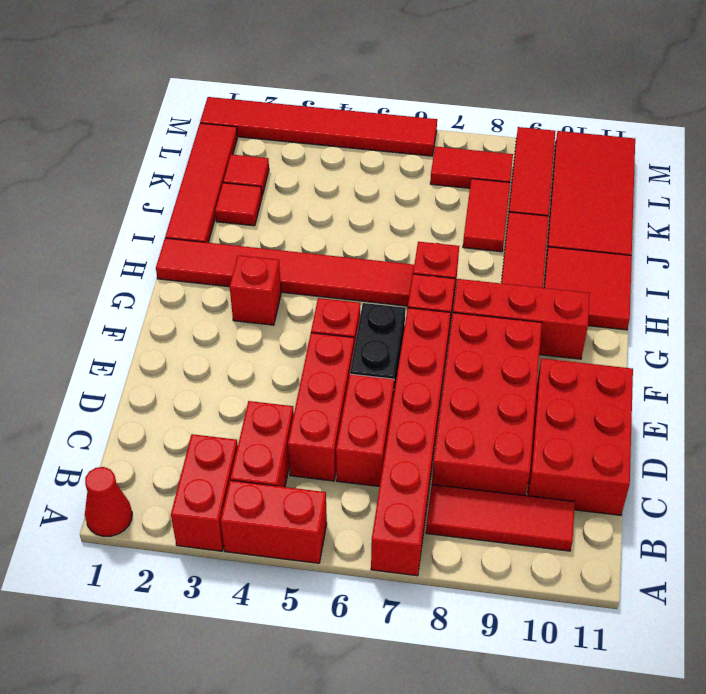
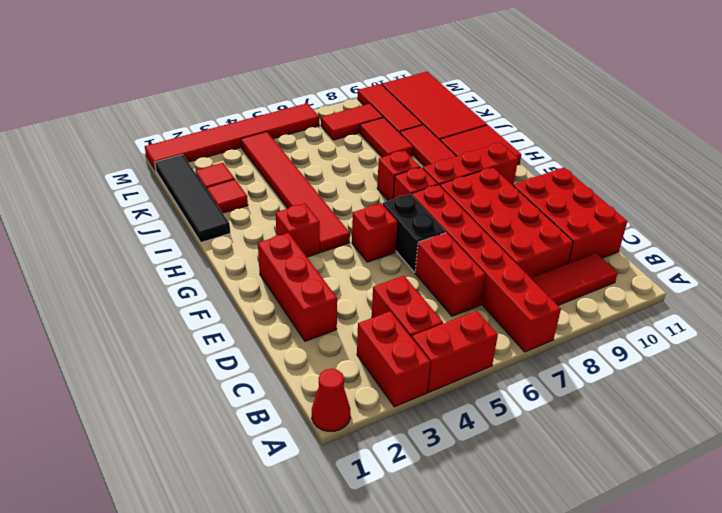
red 1x3 brick [288,333,354,481] -> red 1x3 brick moved to [258,233,337,341]
red 1x6 tile [156,238,414,306] -> red 1x6 tile turned to [241,132,350,252]
red 1x4 tile [165,123,237,243] -> black 1x4 tile [155,155,230,243]

